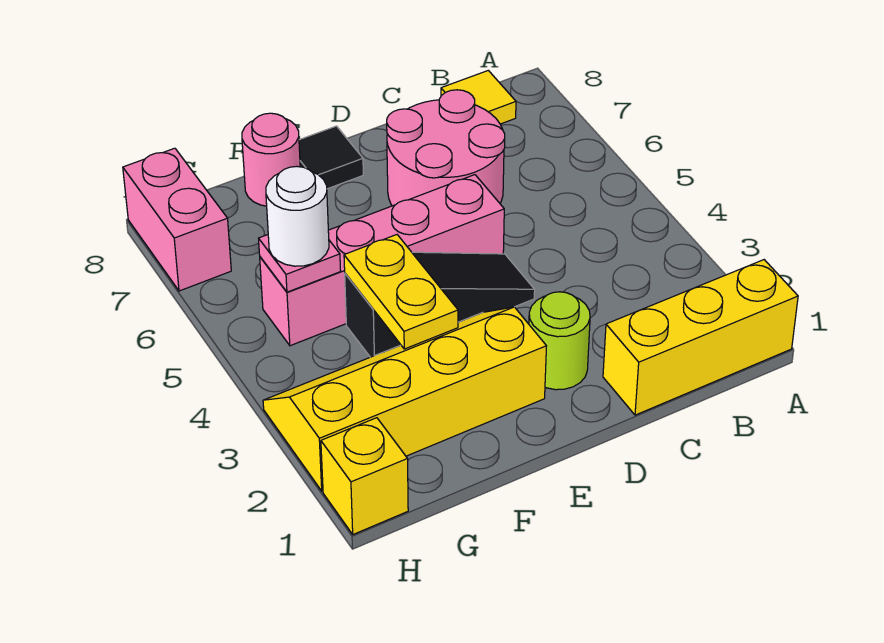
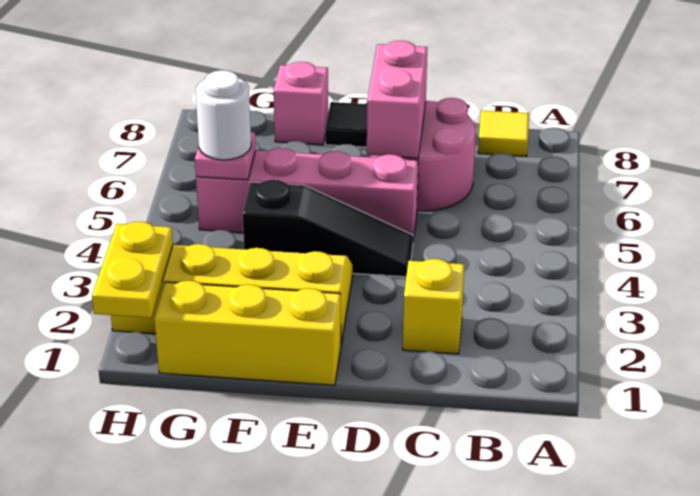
yellow 1x3 brick [603,260,798,415] -> yellow 1x3 brick moved to [154,281,341,385]
lime 1x1 round brick [529,292,590,390] -> none
yellow 1x2 plate [344,235,458,349] -> yellow 1x2 plate moved to [92,222,173,318]
pink 1x1 round brick [242,113,300,206] -> pink 1x1 brick [273,62,328,145]
yellow 1x1 brick [321,418,408,534] -> yellow 1x1 brick moved to [403,259,464,354]
pink 1x2 brick [123,148,231,291] -> pink 1x2 brick moved to [367,41,427,158]

